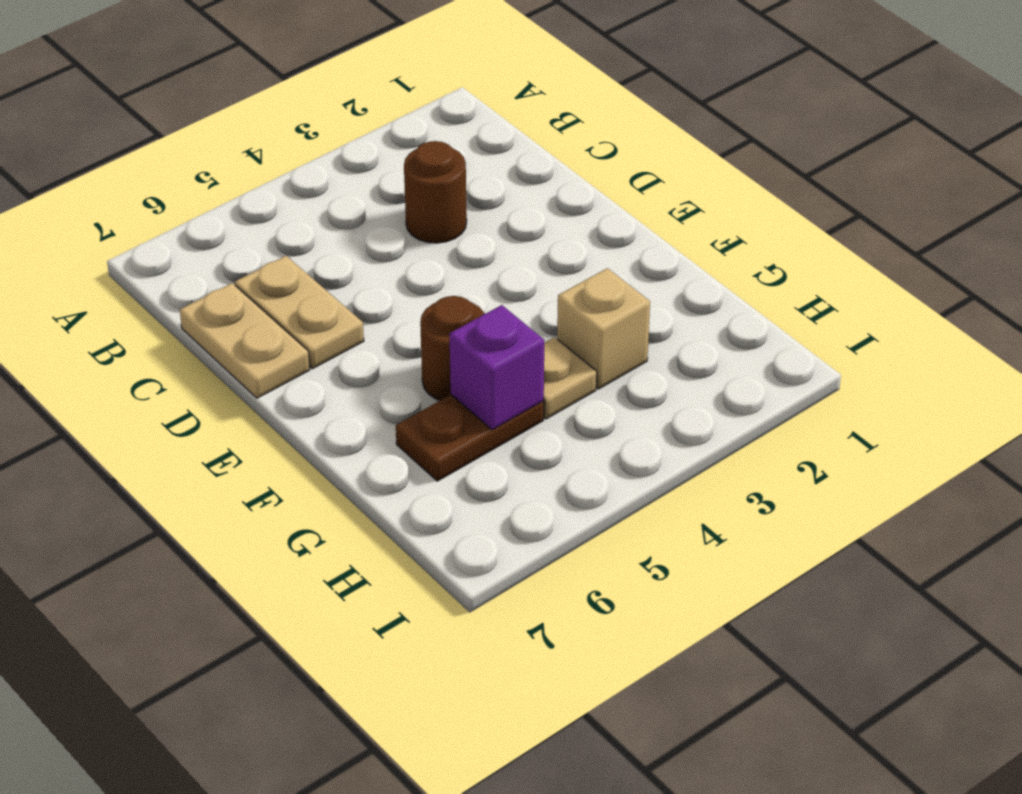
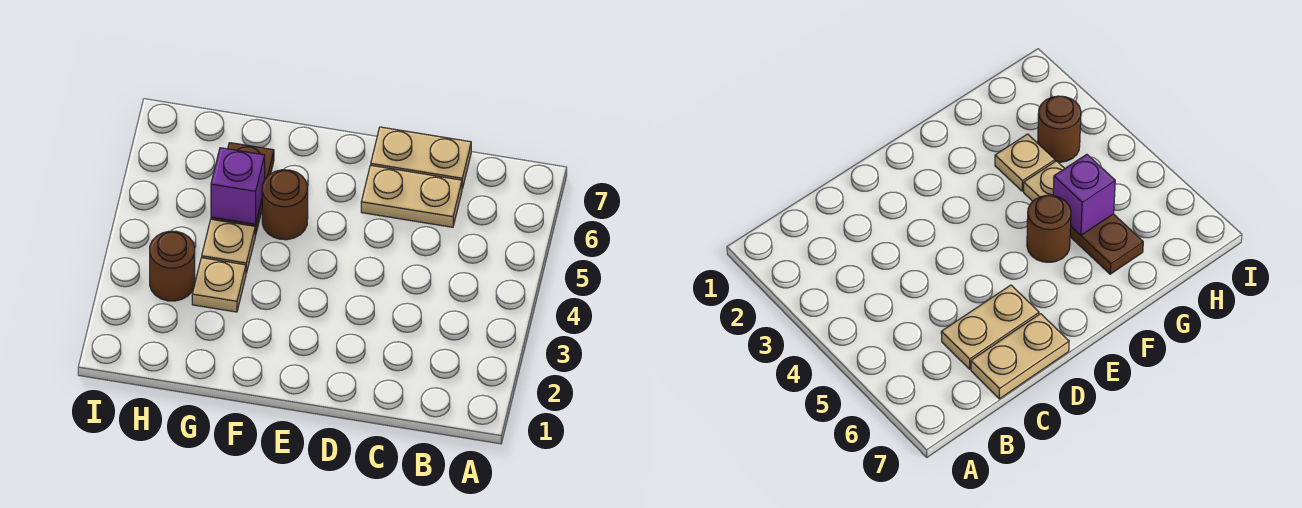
brown 1x1 round brick [404,141,467,243] -> brown 1x1 round brick moved to [150,231,195,301]
tan 1x1 brick [557,268,650,389] -> tan 1x1 plate [192,258,246,312]

